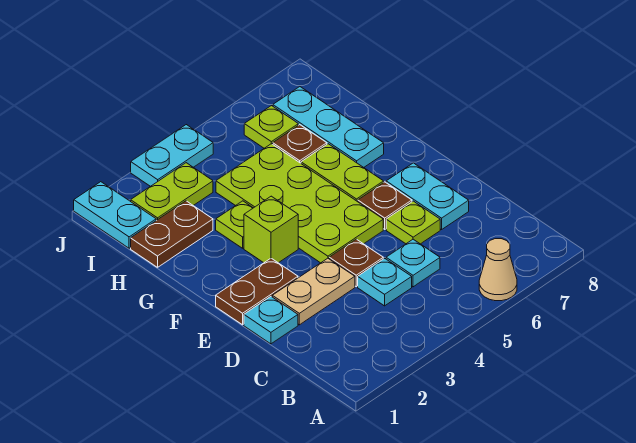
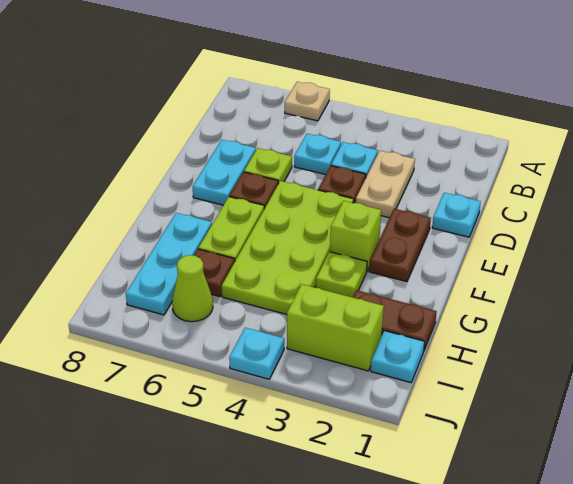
tan 1x1 cone [479,239,517,301] -> tan 1x1 plate [285,82,330,121]
tan 1x2 plate [272,258,355,325] -> tan 1x2 plate turned to [356,151,415,218]
brown 1x2 plate [216,258,298,325] -> brown 1x2 plate turned to [369,209,431,282]
cyan 1x2 plate [74,182,156,248] -> cyan 1x1 plate [371,331,424,383]
lime 1x2 plate [131,163,213,220] -> lime 1x2 brick [287,284,384,371]
lime 1x1 plate [244,106,298,148] -> lime 1x1 cone [172,255,213,322]
cyan 1x2 plate [131,125,213,186] -> cyan 1x1 plate [229,328,284,379]

